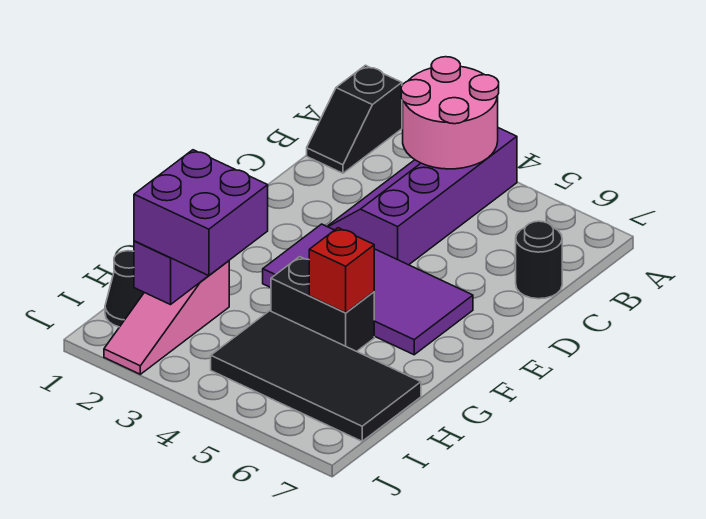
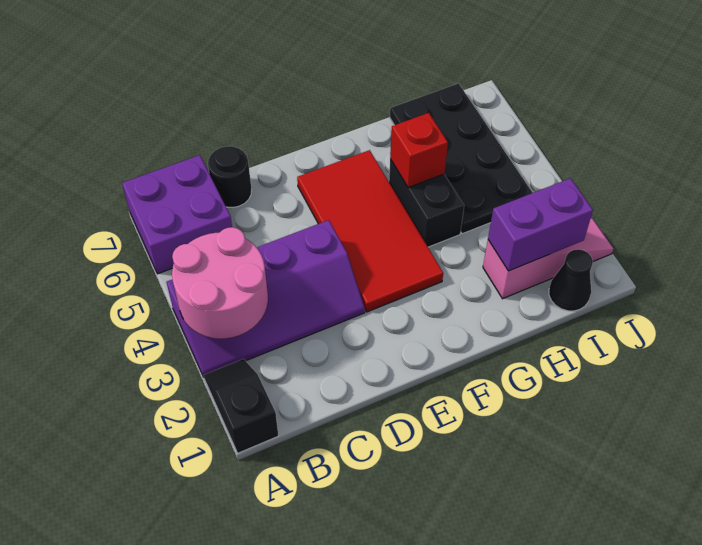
black 1x2 slope [307,65,402,173] -> black 1x2 slope turned to [204,359,278,453]
purple 2x4 tile [263,224,473,355] -> red 2x4 tile [297,150,443,312]
purple 2x2 brick [134,150,268,276] -> purple 2x2 brick moved to [122,155,232,274]
black 2x4 tile [211,311,421,441] -> black 2x4 plate [390,83,533,234]

